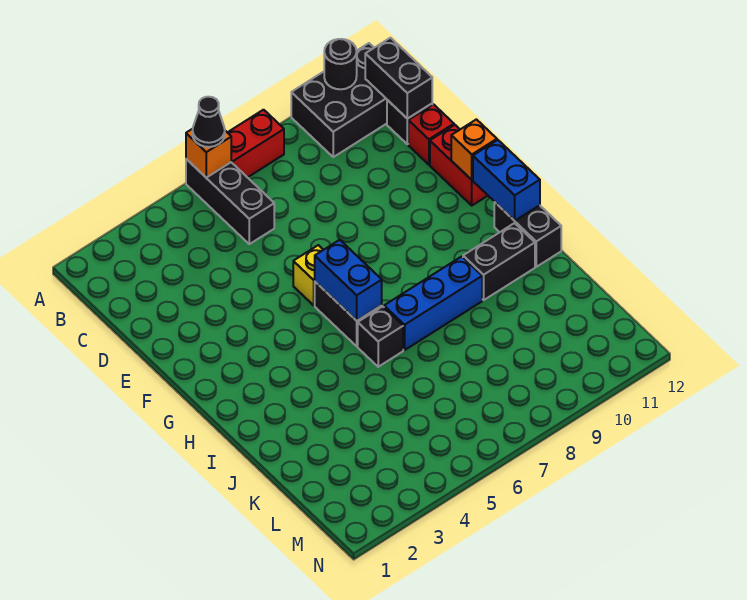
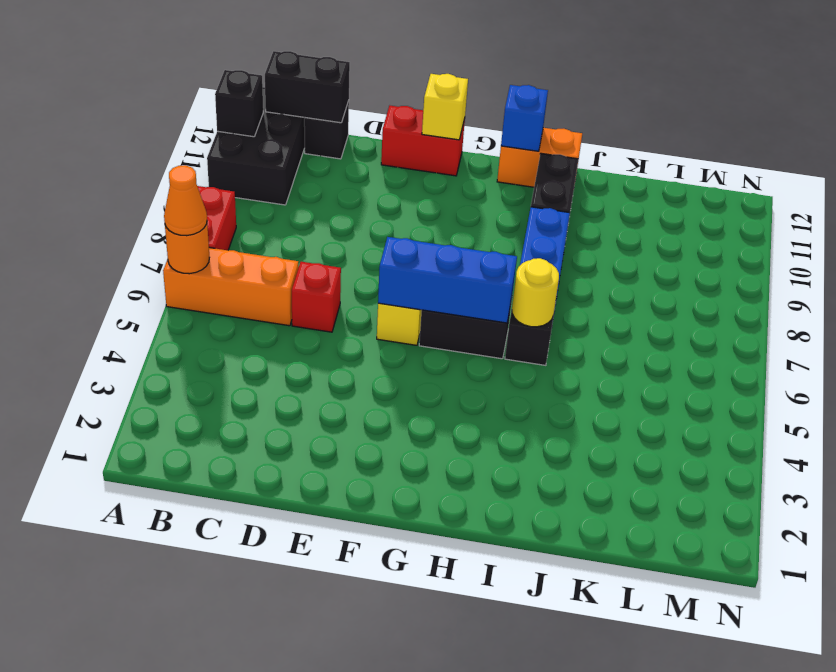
black 1x3 brick [186,159,274,244] -> orange 1x3 brick [163,248,299,326]
orange 1x1 brick [186,129,231,178] -> orange 1x1 round brick [165,224,209,274]
black 1x1 cone [193,97,225,147] -> orange 1x1 cone [164,165,207,236]
black 1x1 round brick [324,39,357,89] -> black 1x1 brick [215,70,263,137]
red 1x1 brick [408,104,454,165] -> red 1x1 brick moved to [292,262,341,332]
orange 1x1 brick [451,119,497,180] -> yellow 1x1 brick [422,74,468,140]
blue 1x2 brick [315,240,382,321] -> blue 1x3 brick [378,237,517,323]
blue 1x2 brick [473,140,540,221] -> blue 1x1 brick [501,85,548,151]
black 1x2 brick [494,202,561,267] -> orange 1x2 brick [497,128,582,187]
none -> yellow 1x1 round brick [512,258,559,327]

